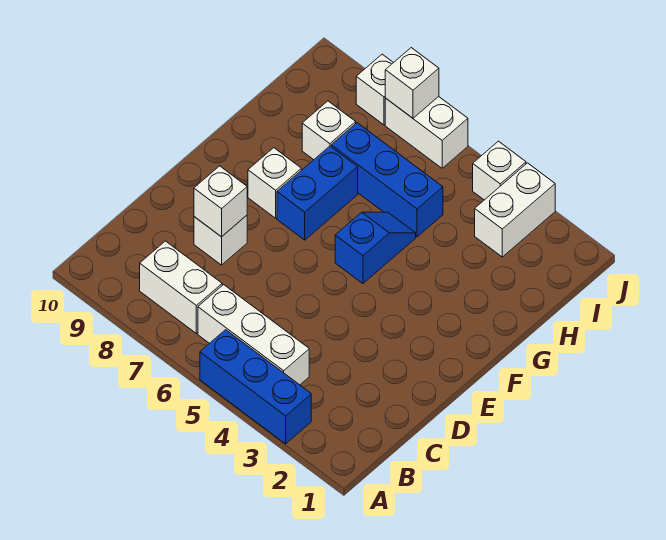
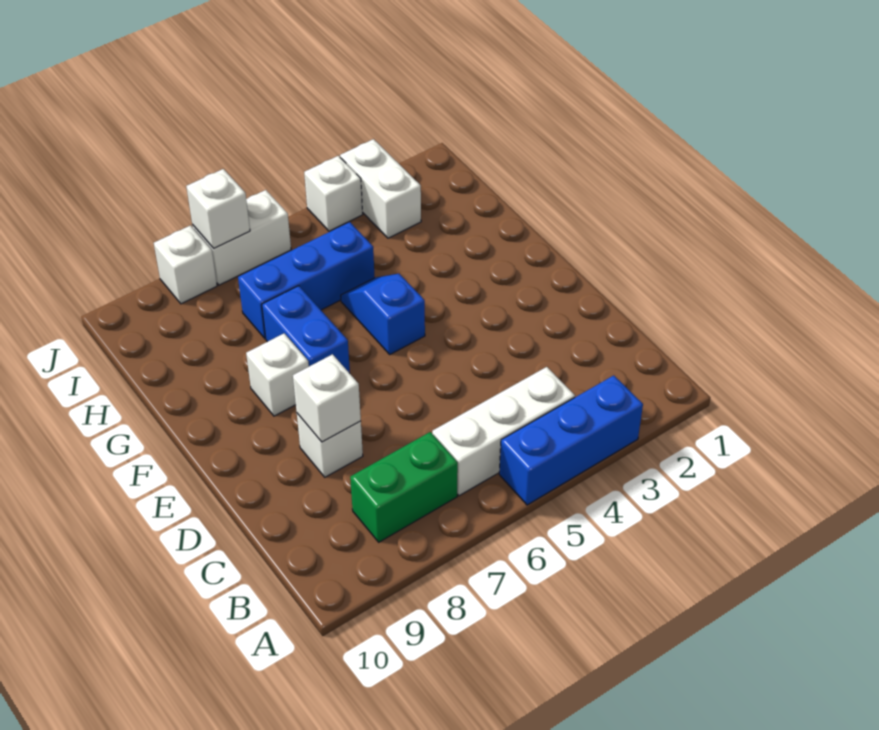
white 1x2 brick [140,241,222,333] -> green 1x2 brick [350,432,458,542]
white 1x1 brick [302,101,356,160] -> none

